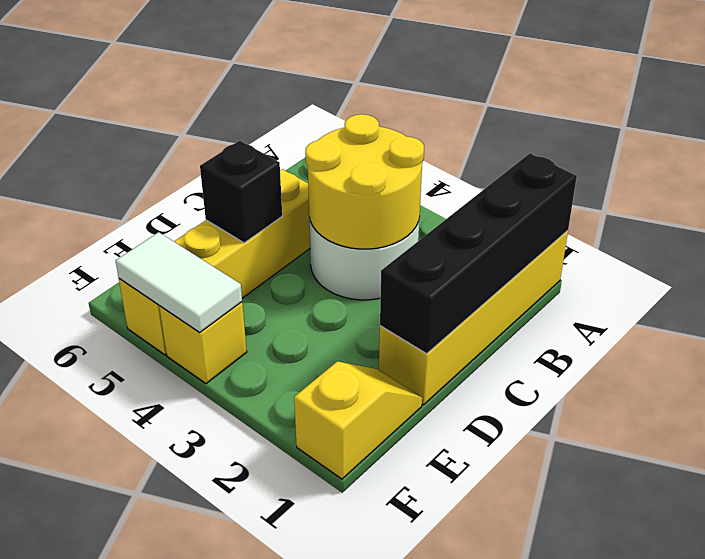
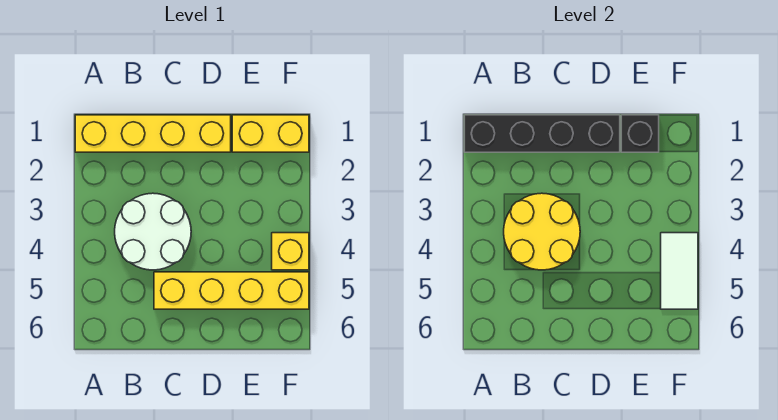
black 1x1 brick [200,141,282,243] -> black 1x1 brick moved to [621,115,659,152]
yellow 1x2 slope [294,361,422,479] -> yellow 1x2 brick [232,115,309,152]

